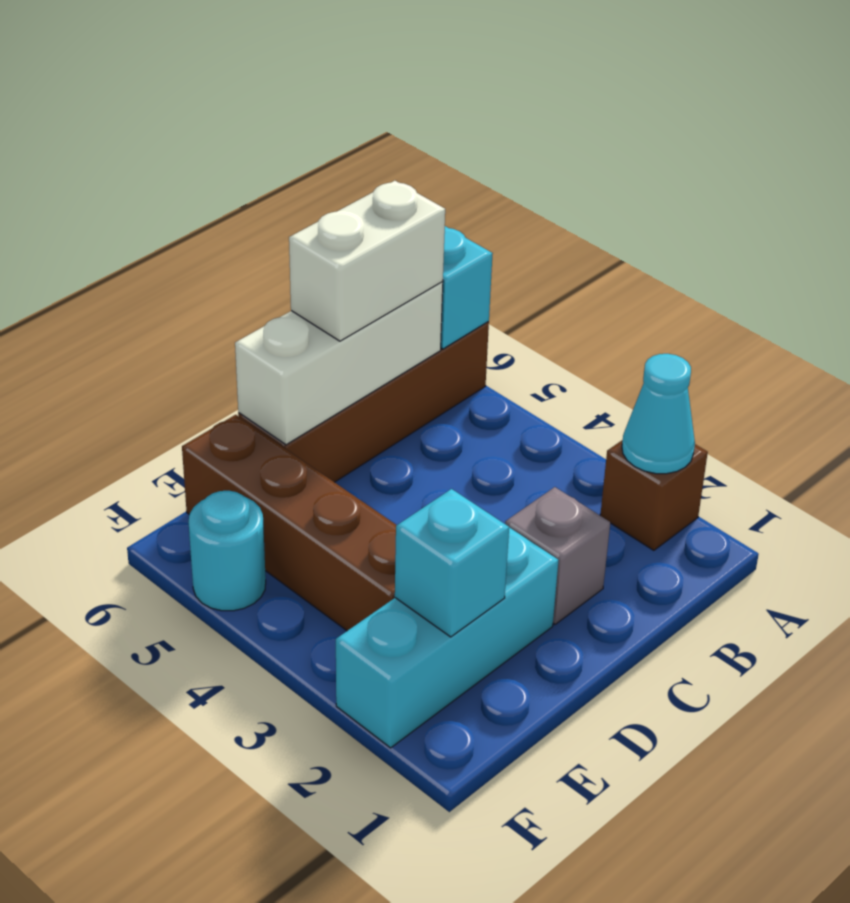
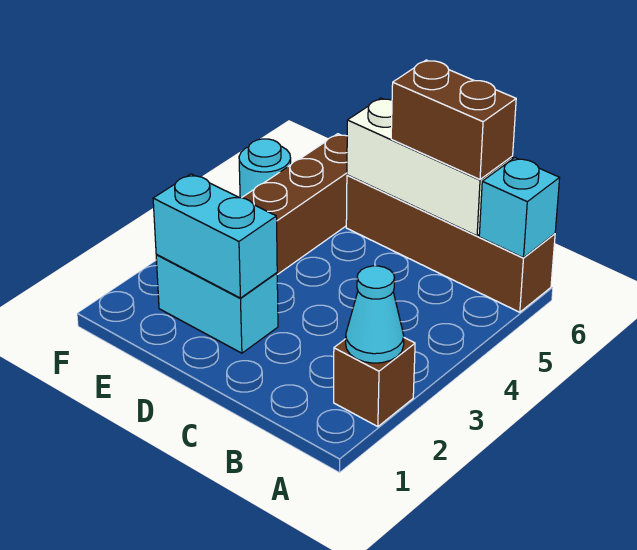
white 1x2 brick [289,181,445,341] -> brown 1x2 brick [391,60,516,179]
grey 1x1 brick [505,487,610,624] -> none
cyan 1x3 brick [336,527,559,748] -> cyan 1x2 brick [156,255,278,353]
cyan 1x1 brick [395,489,509,637] -> cyan 1x2 brick [153,174,277,298]

